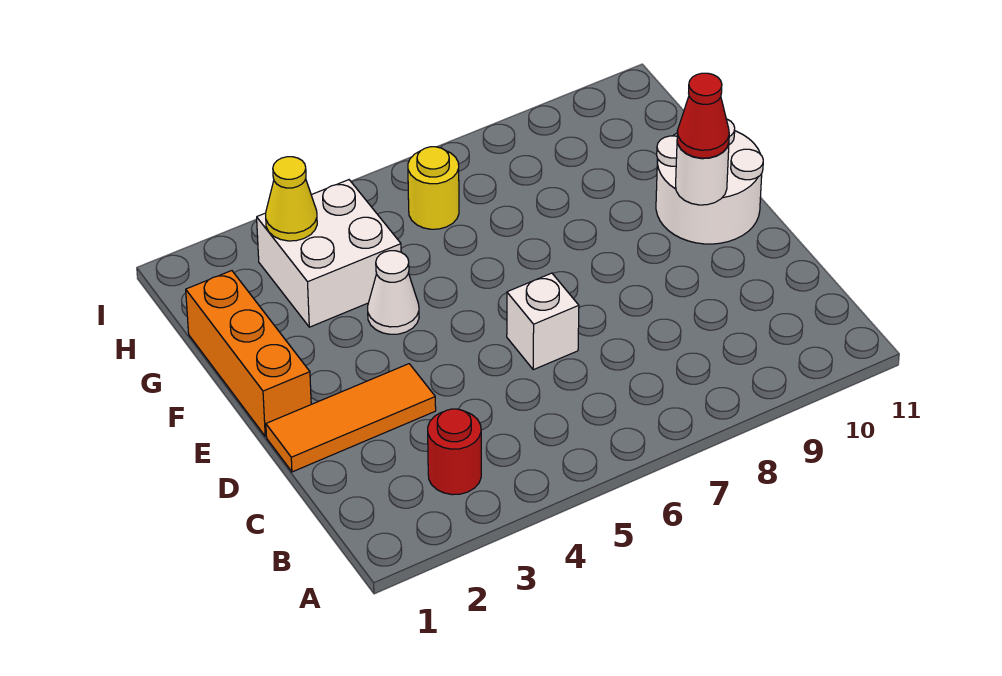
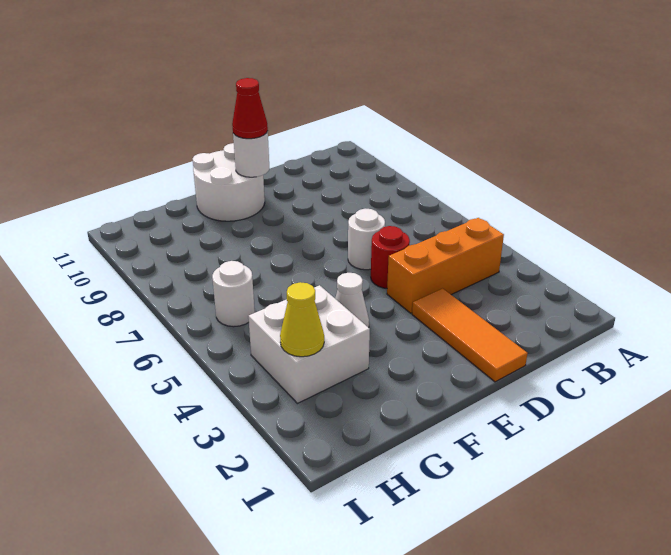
red 1x1 round brick [428,409,481,495] -> red 1x1 round brick moved to [371,226,410,288]
white 1x1 brick [507,273,579,370] -> white 1x1 round brick [348,209,385,270]
orange 1x3 brick [186,271,311,436] -> orange 1x3 brick moved to [387,218,504,313]
yellow 1x1 round brick [408,147,459,229] -> white 1x1 round brick [212,261,255,327]

